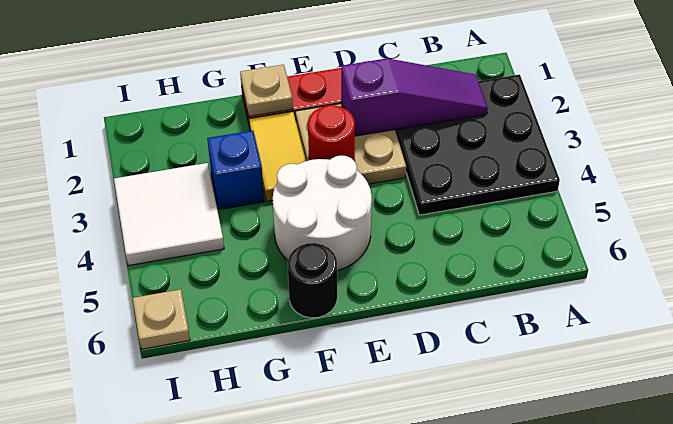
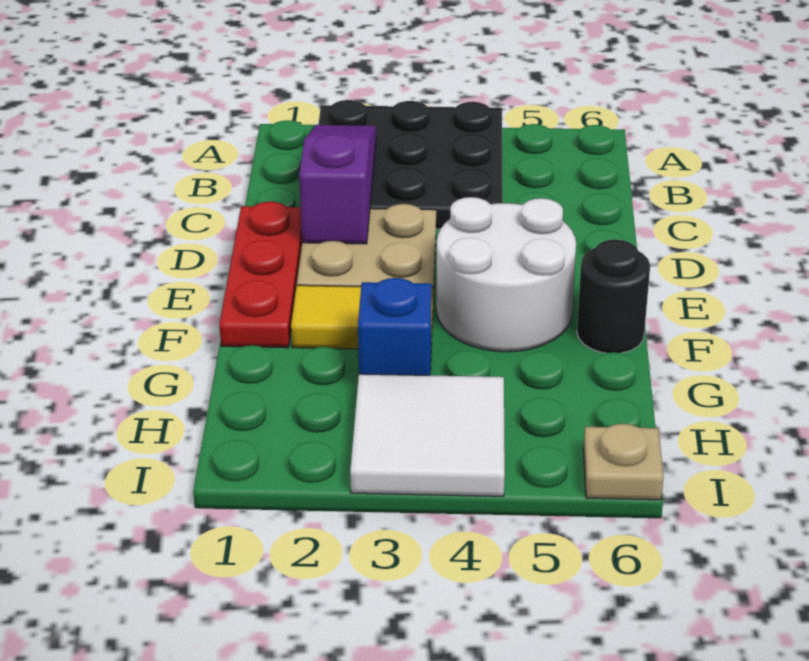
red 1x1 round brick [308,105,355,161] -> none
tan 1x1 plate [240,65,293,116] -> none

